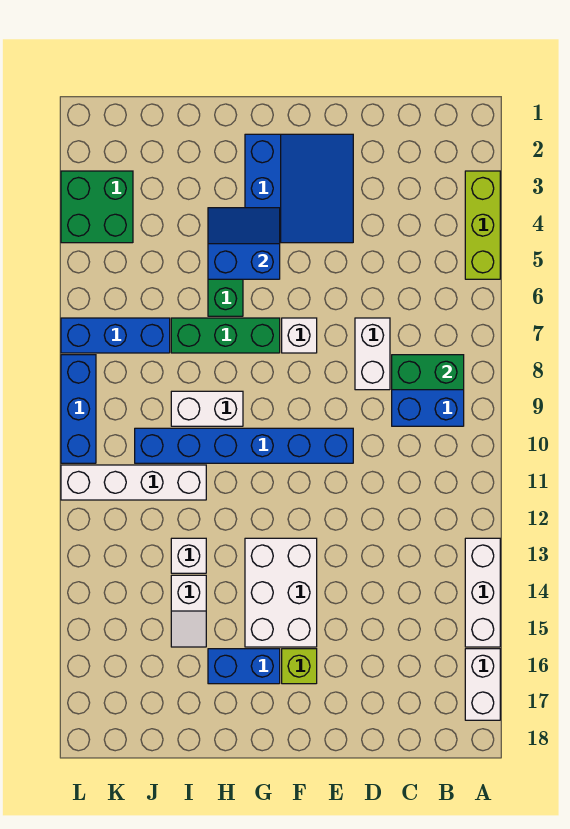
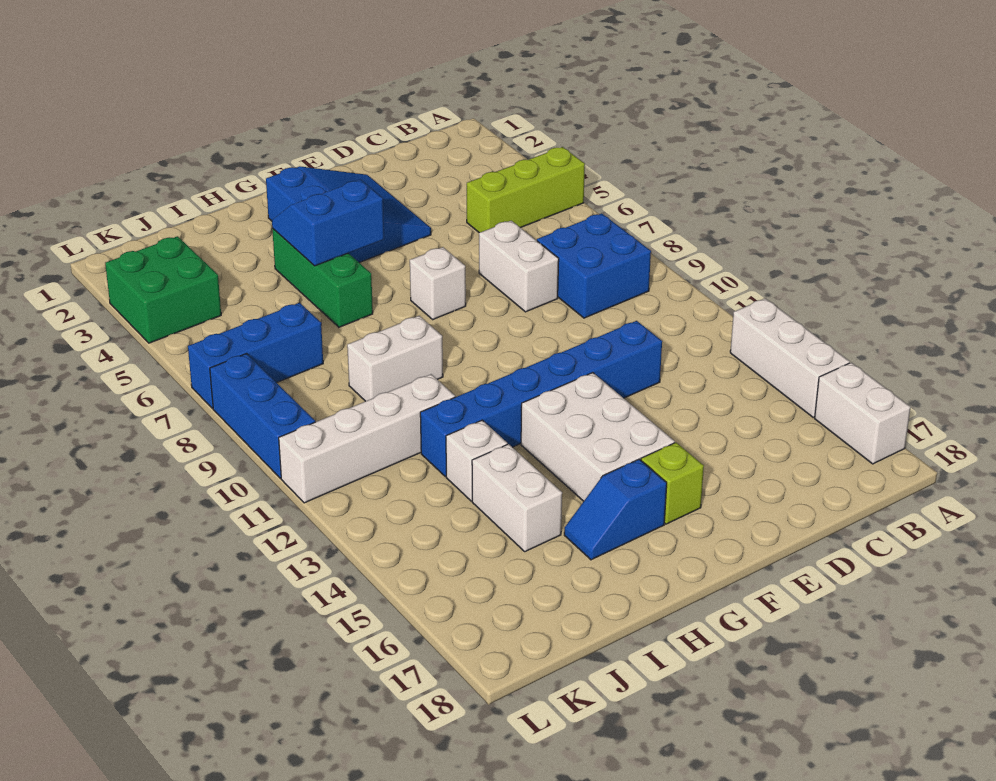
lime 1x3 brick [465,171,500,279] -> lime 1x3 brick turned to [467,147,585,233]
green 1x2 brick [392,355,464,390] -> none
blue 1x6 brick [135,428,353,463] -> blue 1x6 brick moved to [420,321,662,477]
green 1x3 brick [171,318,280,353] -> none
blue 1x2 brick [208,649,280,684] -> blue 1x2 slope [564,459,667,560]
white 1x2 slope [171,575,206,647] -> white 1x2 brick [472,444,562,552]

